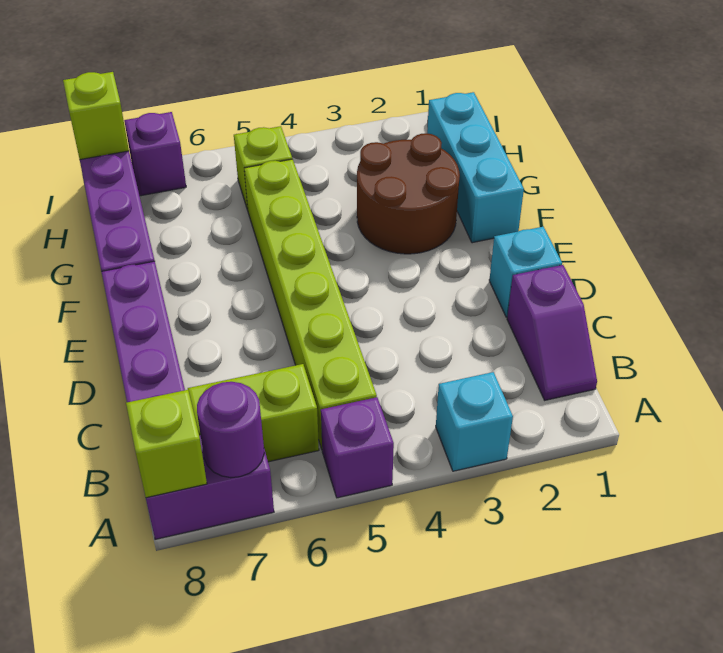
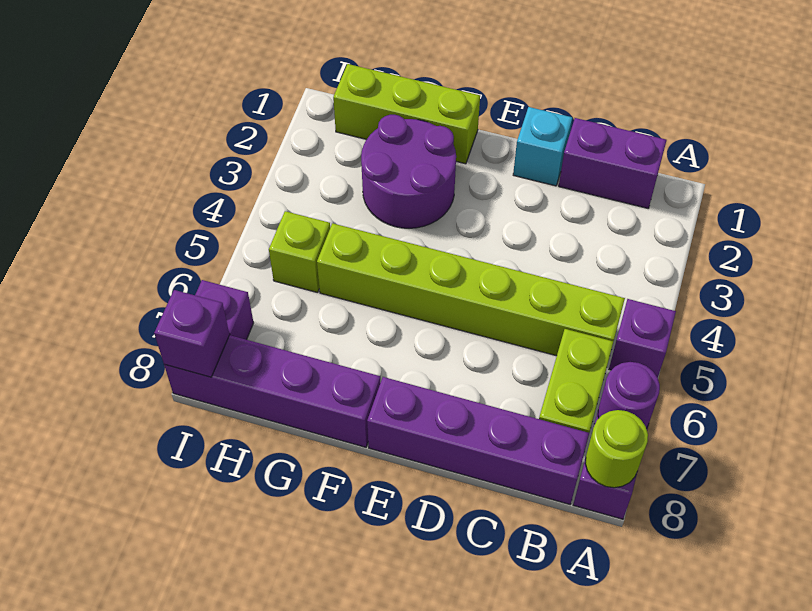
cyan 1x1 brick [436,372,513,471] -> none
lime 1x1 brick [126,390,207,498] -> lime 1x1 round brick [585,410,648,488]
purple 1x2 slope [507,265,597,400] -> purple 1x2 brick [559,118,667,208]
cyan 1x3 brick [427,92,524,243] -> lime 1x3 brick [333,64,480,164]
brown 2x2 round brick [357,133,460,254] -> purple 2x2 round brick [361,115,456,228]
lime 1x1 brick [63,72,129,159] -> purple 1x1 brick [154,290,229,377]

